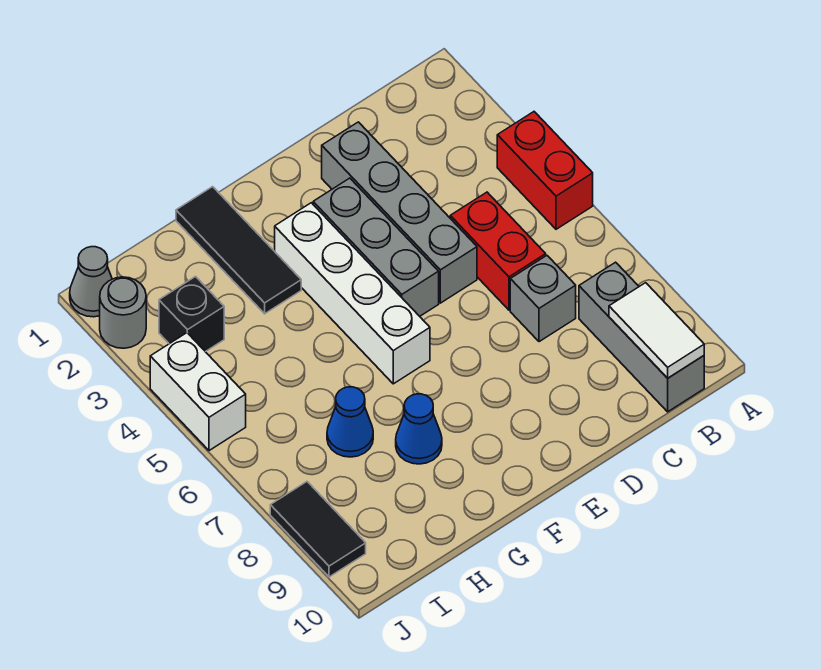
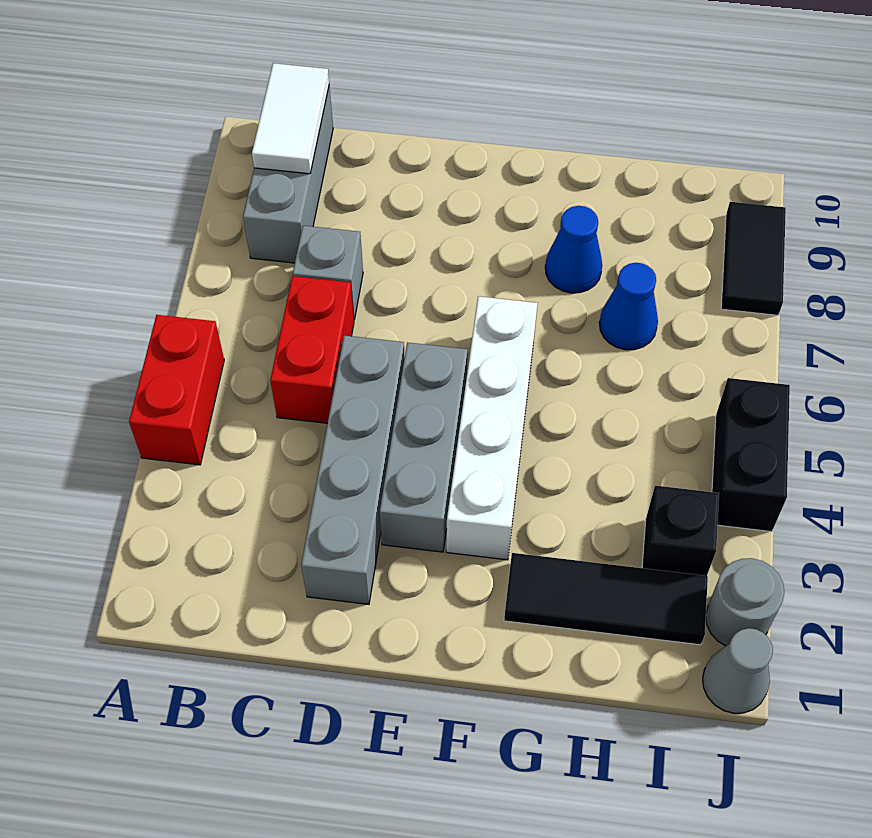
black 1x3 tile [176,187,301,314] -> black 1x3 tile turned to [504,553,708,645]
white 1x2 brick [150,333,246,451] -> black 1x2 brick [712,378,790,532]

